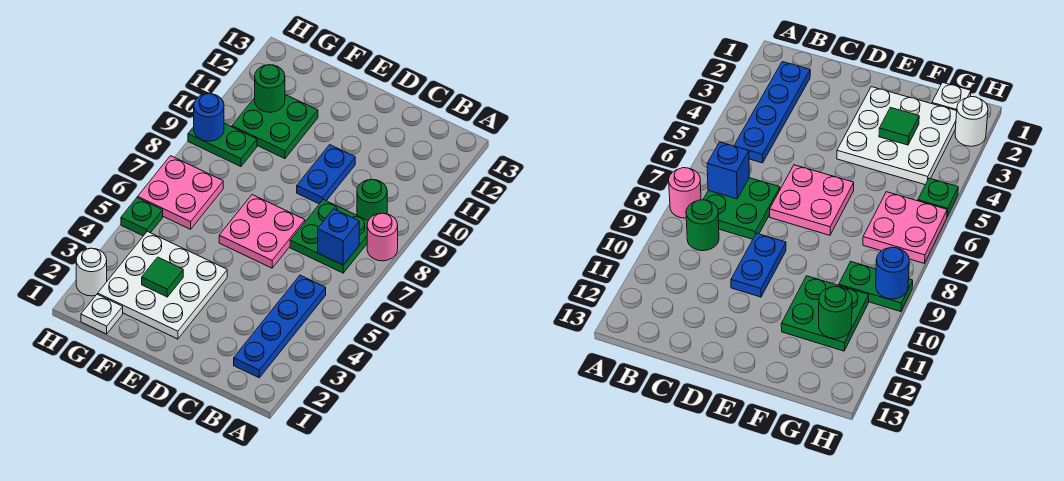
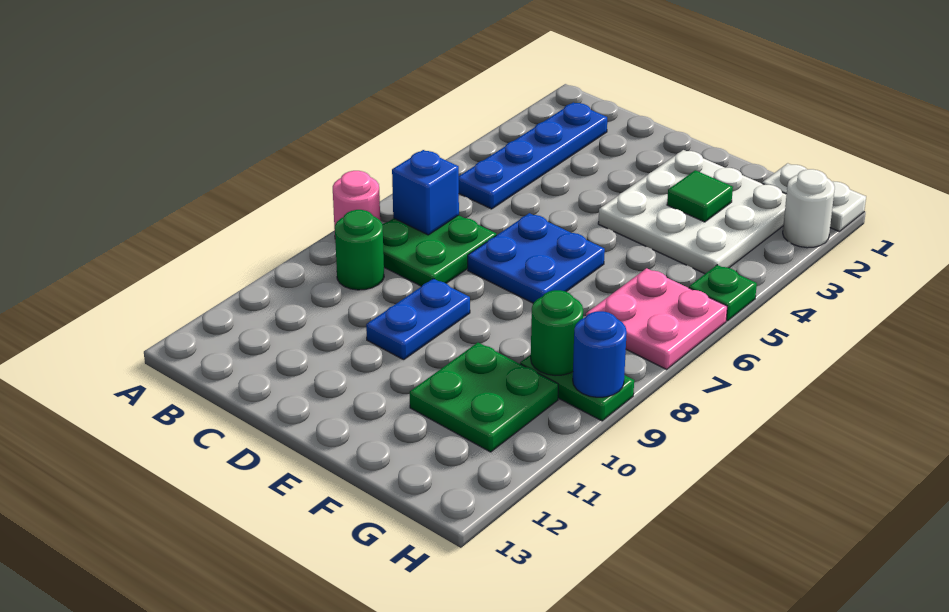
pink 2x2 plate [219,195,305,268] -> blue 2x2 plate [468,213,605,303]
white 1x1 plate [81,294,123,334] -> white 1x2 plate [762,163,866,231]
green 1x1 round brick [255,65,285,112] -> green 1x1 round brick moved to [530,290,583,376]

